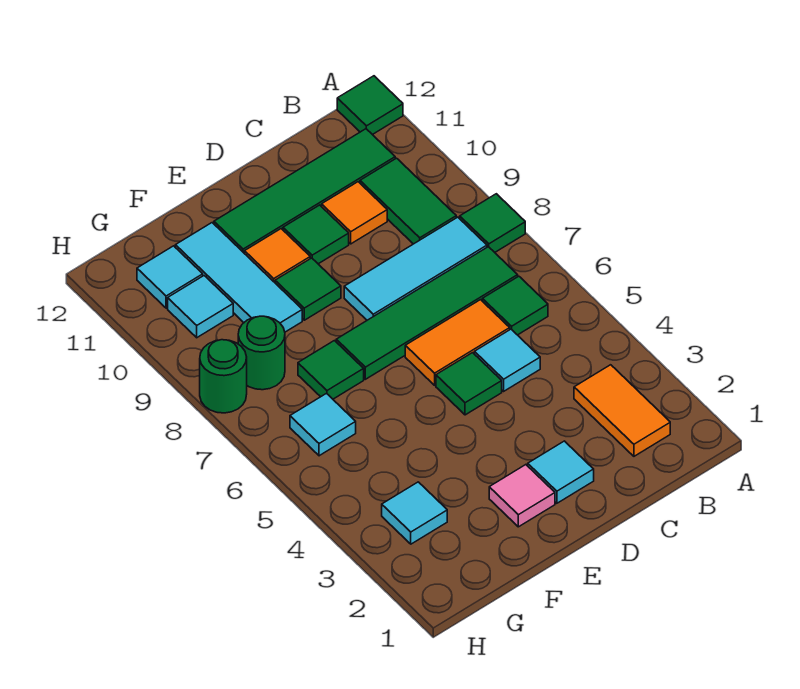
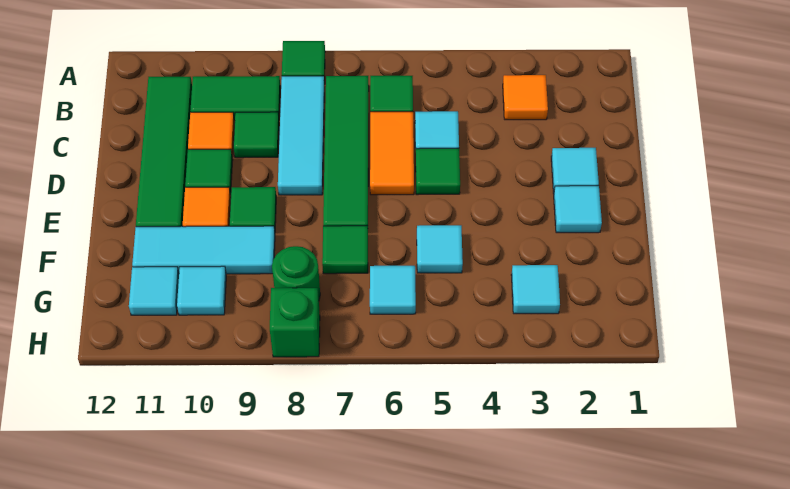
green 1x1 tile [337,76,403,135] -> green 1x1 tile moved to [233,112,279,158]
orange 1x2 tile [574,365,670,456] -> orange 1x1 tile [503,75,548,120]
pink 1x1 tile [489,465,555,527] -> cyan 1x1 tile [554,186,602,233]
none -> cyan 1x1 tile [417,225,463,273]
green 1x1 round brick [200,340,247,413] -> green 1x1 brick [270,288,320,357]

